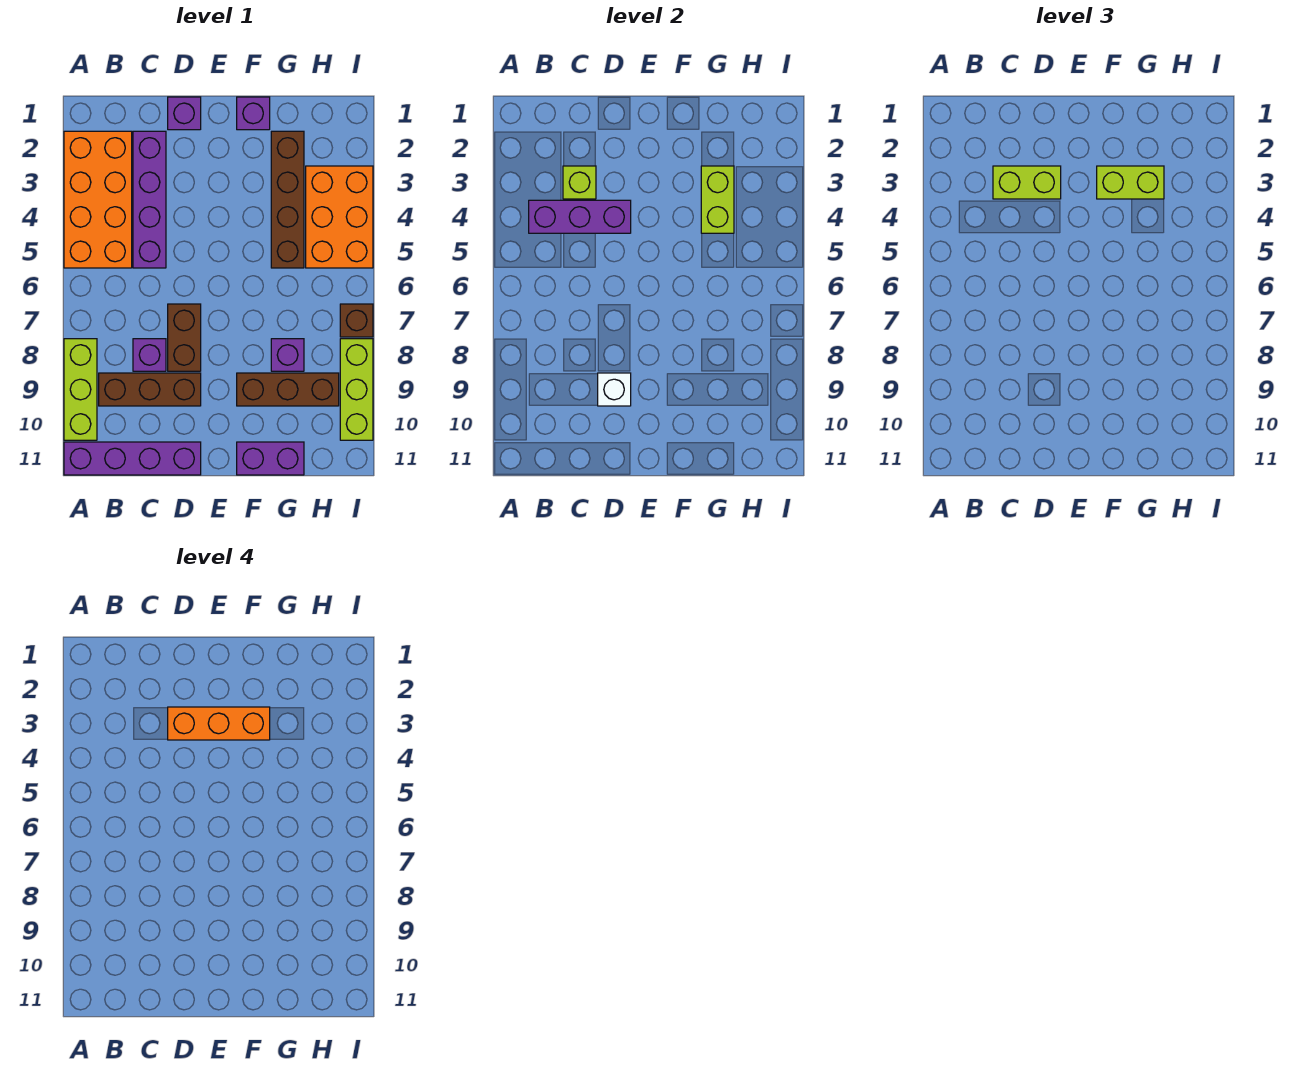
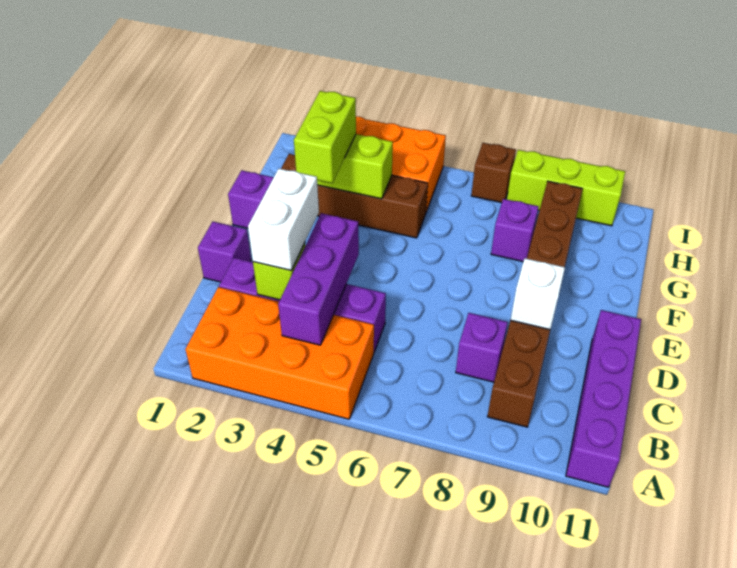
lime 1x3 brick [64,339,97,440] -> none
lime 1x2 brick [993,166,1061,199] -> white 1x2 brick [248,169,319,270]
orange 1x3 brick [168,707,270,740] -> none
brown 1x2 brick [168,304,201,371] -> none
purple 1x2 brick [237,442,304,475] -> none

